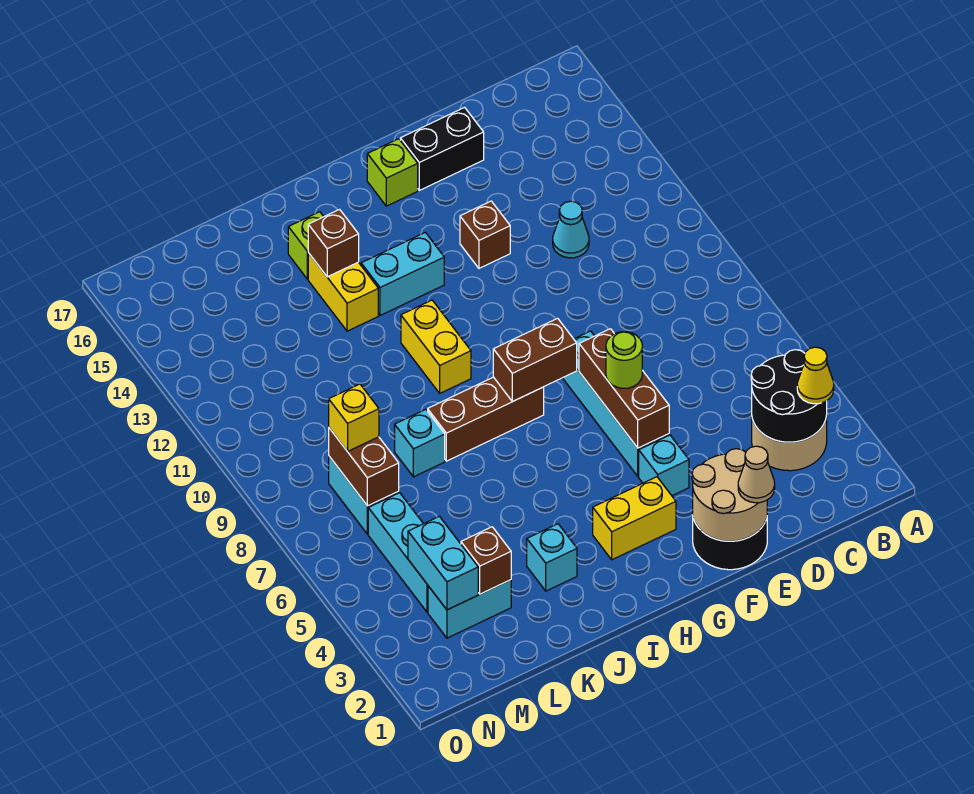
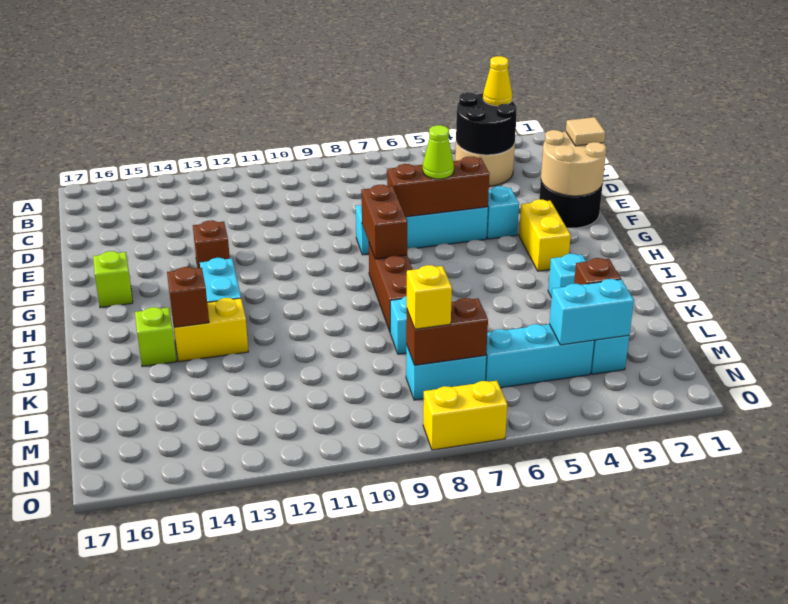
cyan 1x1 cone [553,201,589,258] -> none
tan 1x1 cone [738,446,775,503] -> tan 1x1 tile [566,117,605,146]
black 1x2 brick [400,107,484,190] -> none
lime 1x1 round brick [606,332,642,388] -> lime 1x1 cone [423,125,454,179]
yellow 1x2 brick [401,300,471,393] -> yellow 1x2 brick moved to [423,381,507,450]

